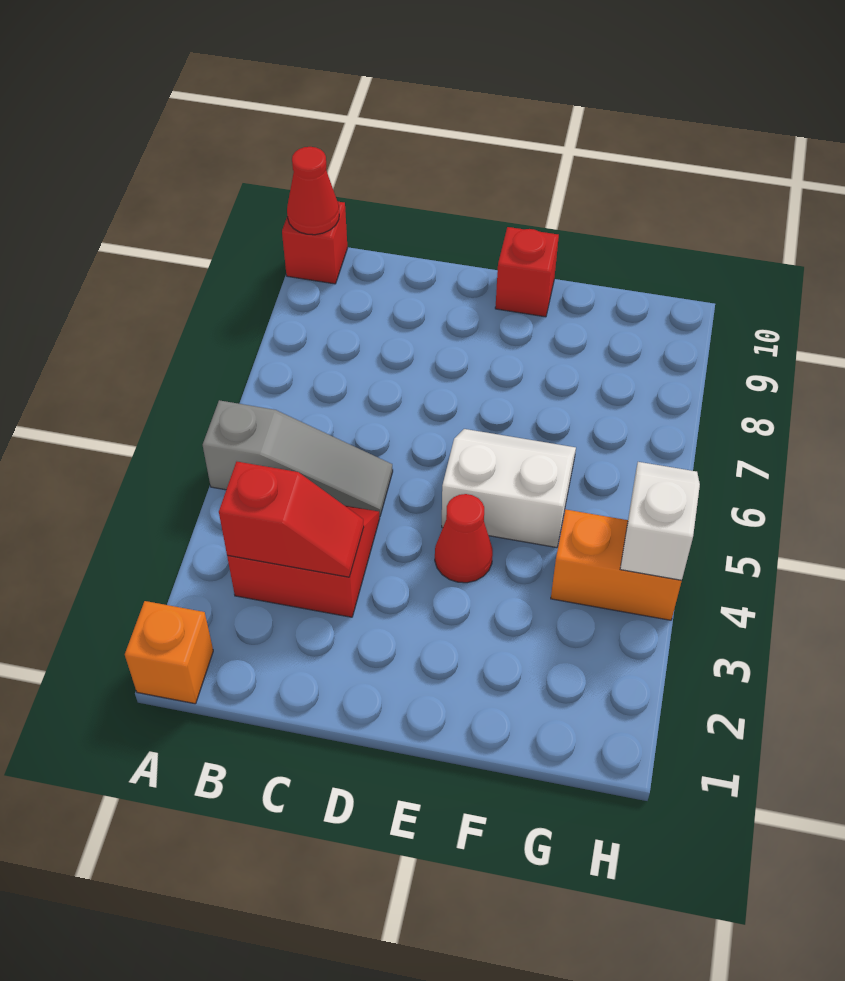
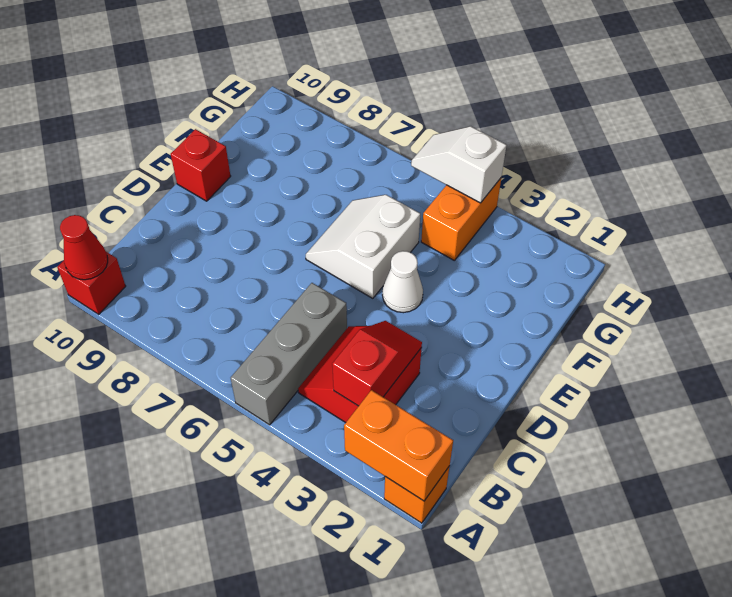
none -> orange 1x2 brick [344,390,453,501]
grey 1x3 slope [203,400,393,517] -> grey 1x3 brick [231,283,347,425]
red 1x1 cone [435,494,493,583] -> white 1x1 cone [382,251,423,313]

